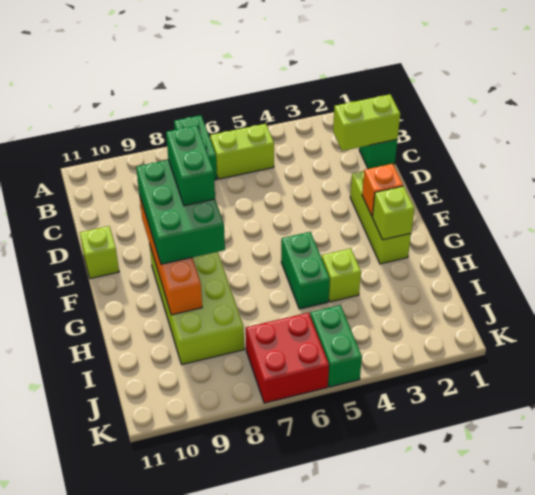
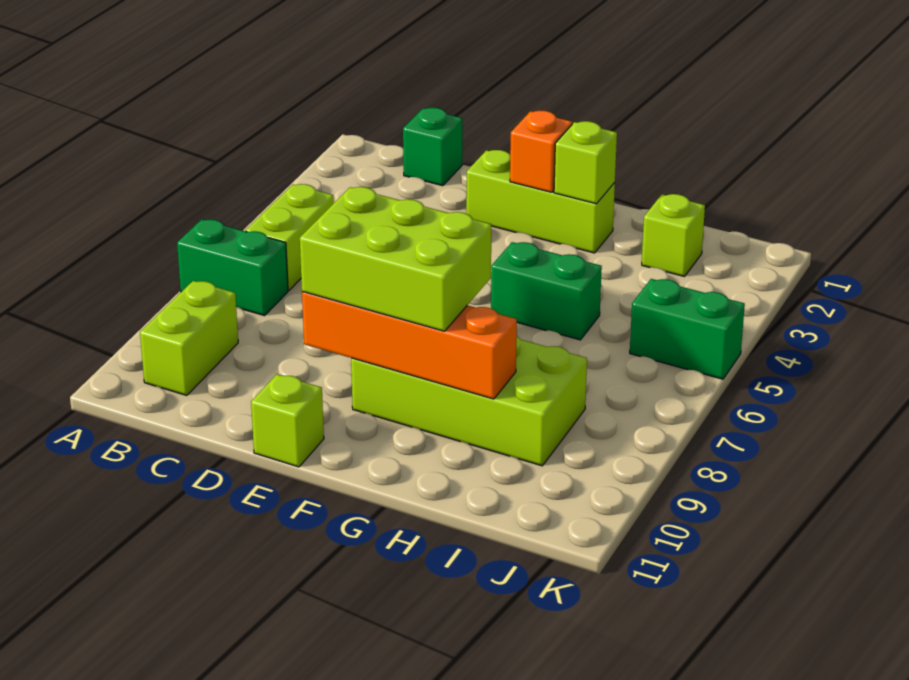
lime 1x2 brick [333,94,400,151] -> lime 1x2 brick moved to [140,281,238,395]
green 2x3 brick [136,160,225,264] -> lime 2x3 brick [300,187,491,331]
green 1x2 brick [166,126,215,206] -> none
lime 1x1 brick [322,249,361,302] -> lime 1x1 brick moved to [642,194,705,277]
red 2x2 brick [246,313,329,403] -> none

